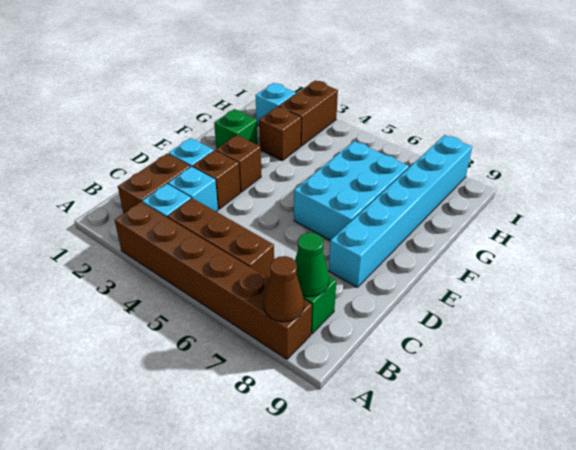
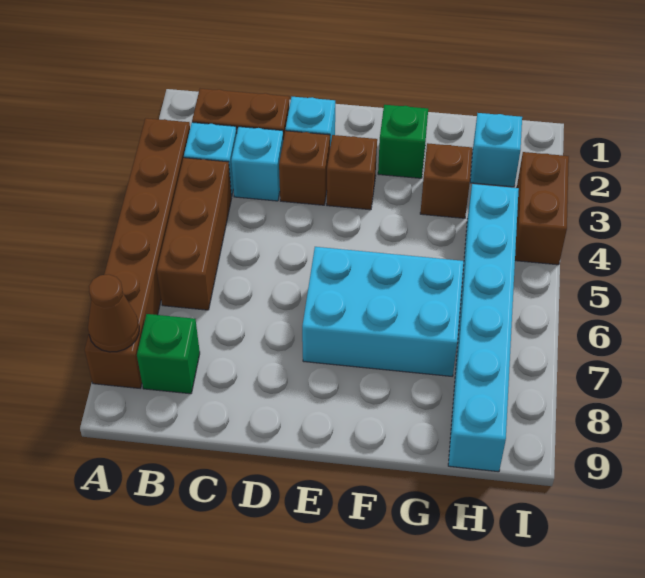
green 1x1 cone [295,233,329,297] -> none
cyan 1x6 brick [329,135,472,287] -> cyan 1x6 brick turned to [448,184,519,472]
brown 1x2 brick [279,81,338,146] -> brown 1x2 brick turned to [515,152,569,265]

